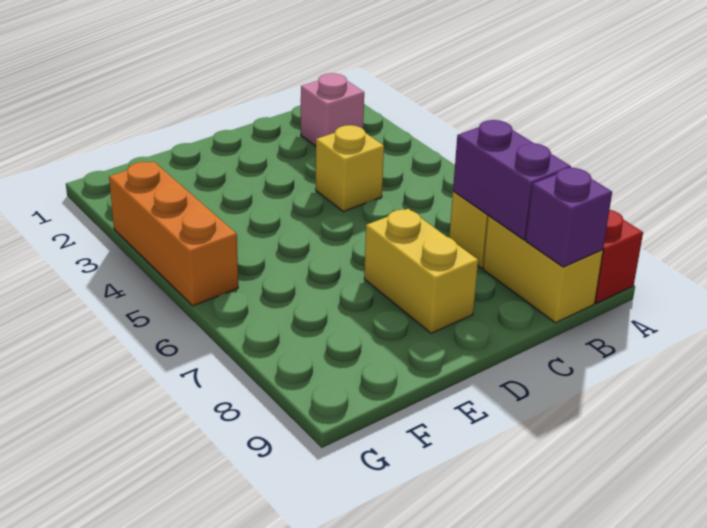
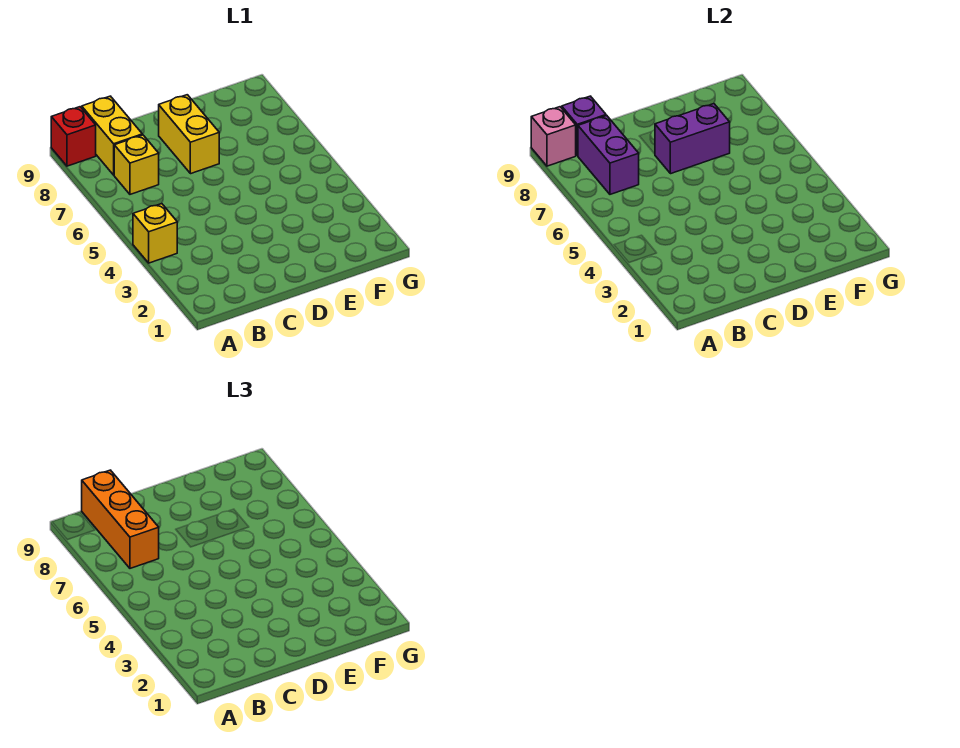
pink 1x1 brick [301,73,364,146] -> pink 1x1 brick moved to [531,107,576,166]
yellow 1x1 brick [316,125,384,212] -> yellow 1x1 brick moved to [133,204,177,263]
none -> purple 1x2 brick [655,104,730,174]
orange 1x3 brick [109,162,238,306] -> orange 1x3 brick moved to [82,470,159,568]

